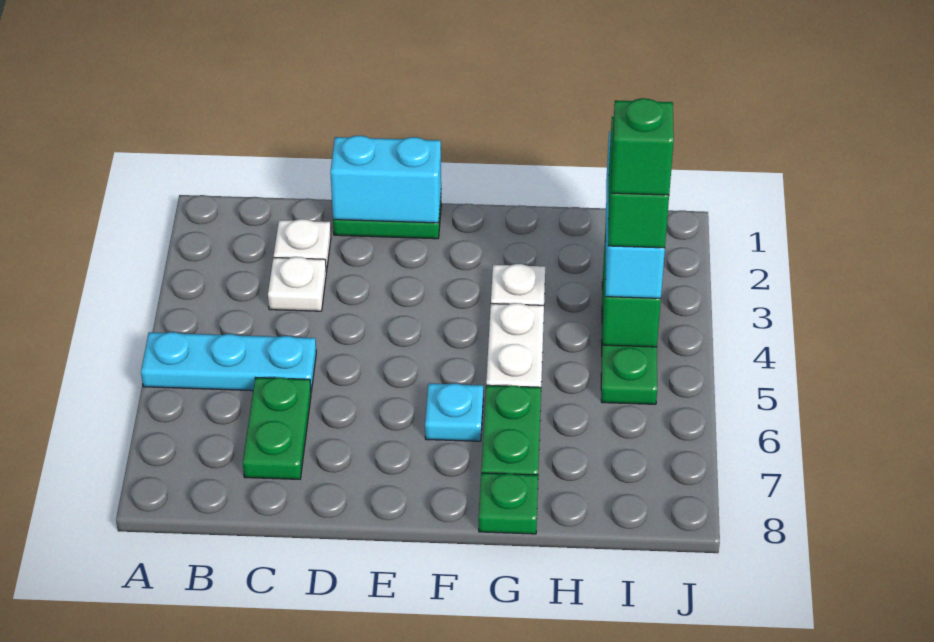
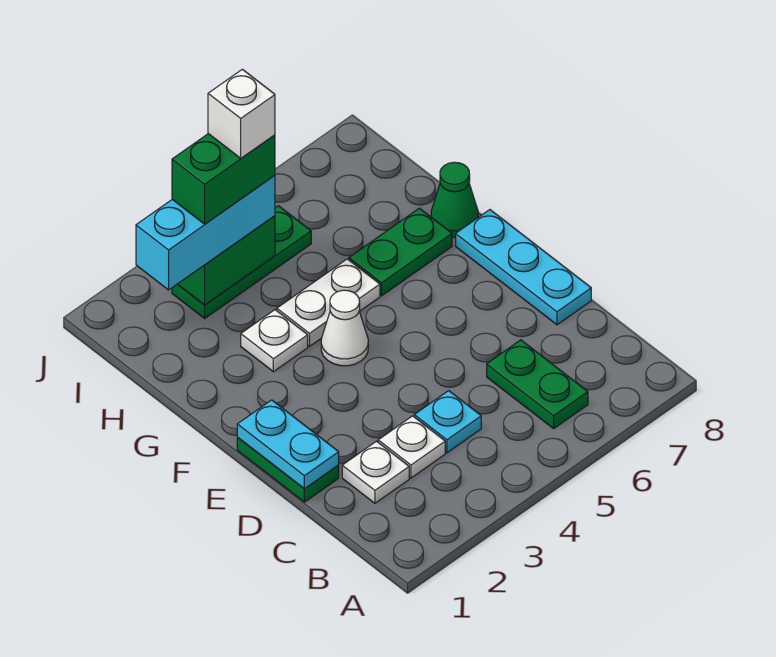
cyan 1x3 plate [141,332,316,392] -> cyan 1x3 plate moved to [456,210,591,325]
green 1x2 plate [243,378,311,479] -> green 1x2 plate turned to [487,340,588,429]
cyan 1x2 brick [330,136,441,223] -> cyan 1x2 plate [237,400,339,489]
none -> white 1x1 cone [321,290,368,366]
cyan 1x1 plate [425,383,483,441] -> cyan 1x1 plate moved to [414,391,481,453]
green 1x1 plate [479,473,538,534] -> green 1x1 cone [431,162,478,238]
green 1x1 brick [611,98,674,195] -> white 1x1 brick [208,69,275,158]

